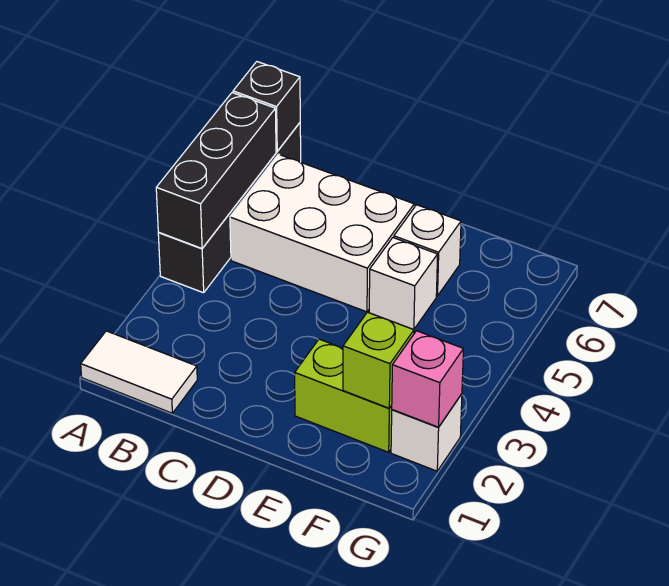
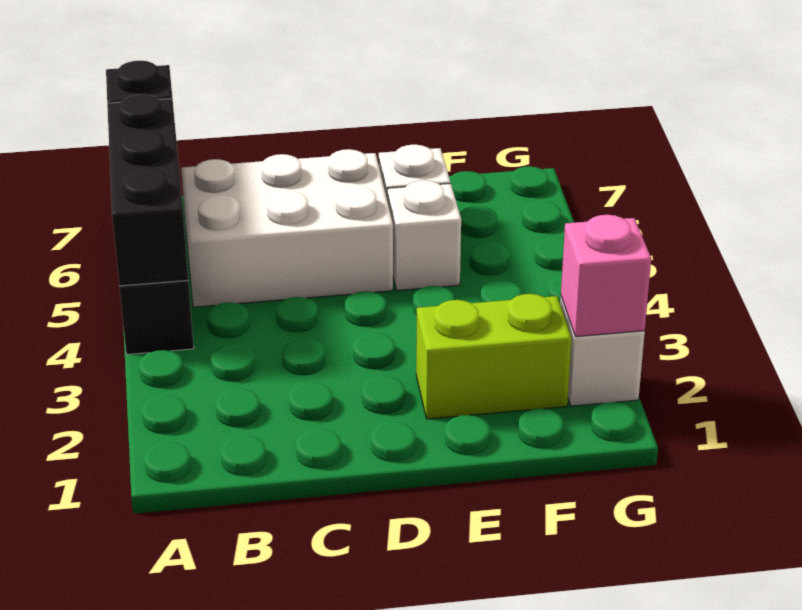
white 1x2 tile [81,331,197,413] -> none
lime 1x1 brick [343,312,414,408] -> none

